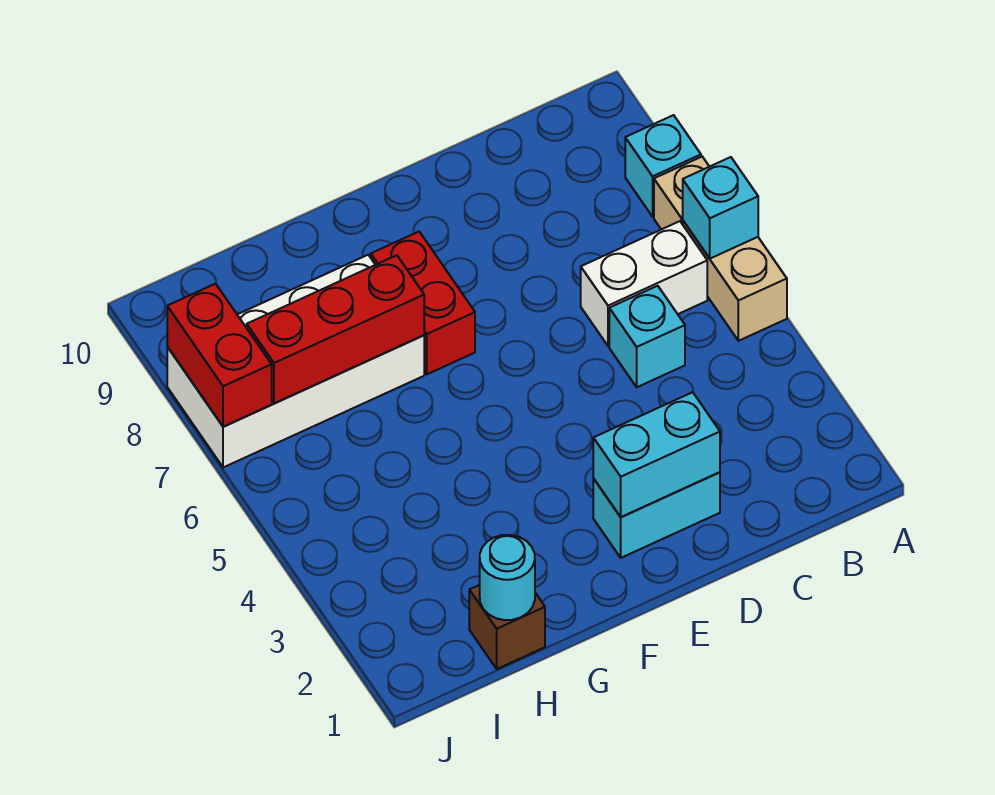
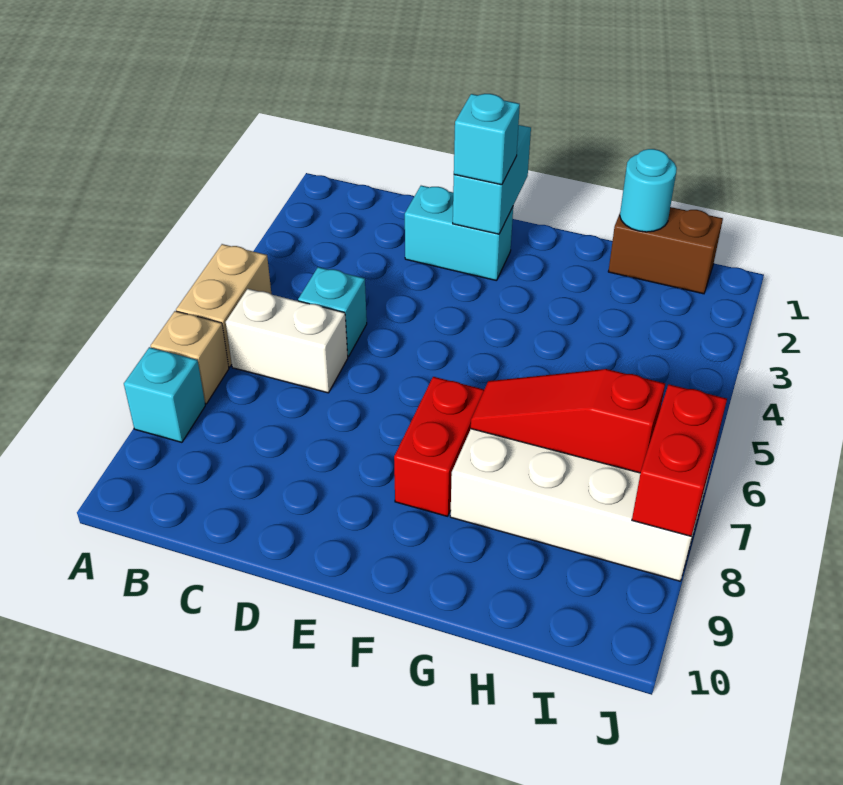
cyan 1x1 brick [683,157,758,259] -> cyan 1x1 brick moved to [454,94,520,185]
cyan 1x2 brick [593,392,720,517] -> cyan 1x2 brick turned to [453,125,531,234]
red 1x3 brick [247,255,424,404] -> red 1x3 slope [471,369,665,473]
brown 1x1 brick [469,585,545,669] -> brown 1x2 brick [608,207,723,294]

